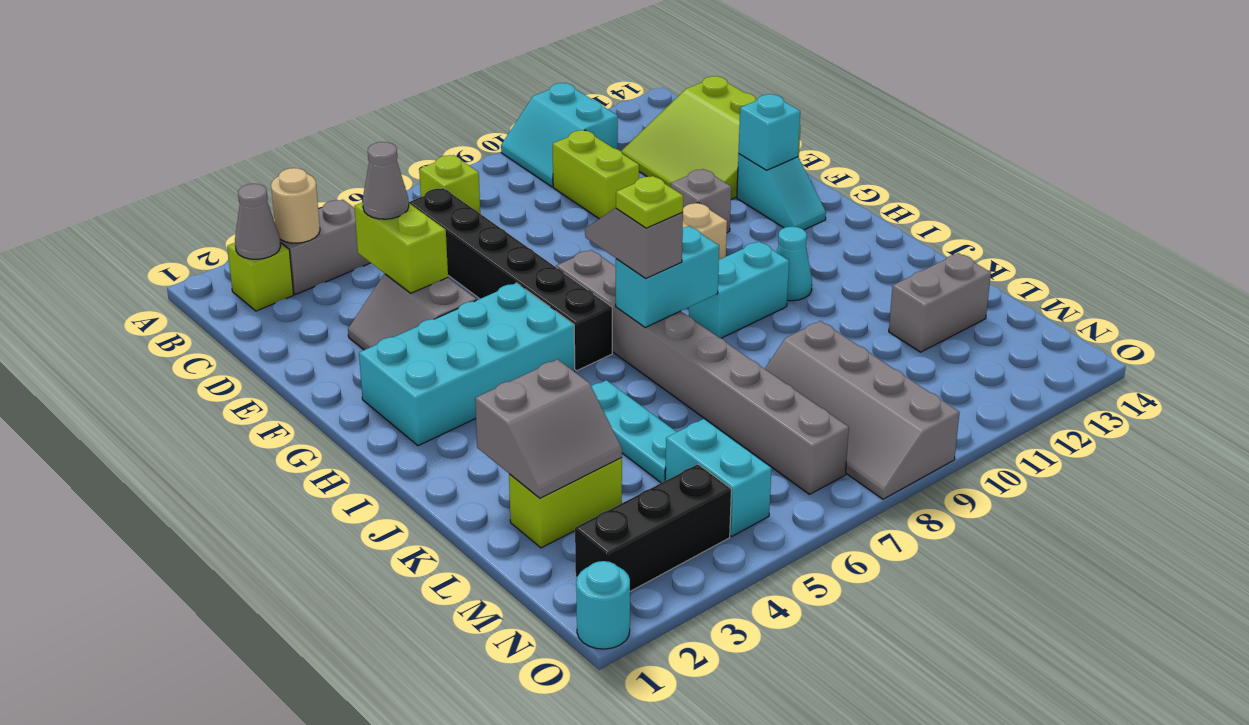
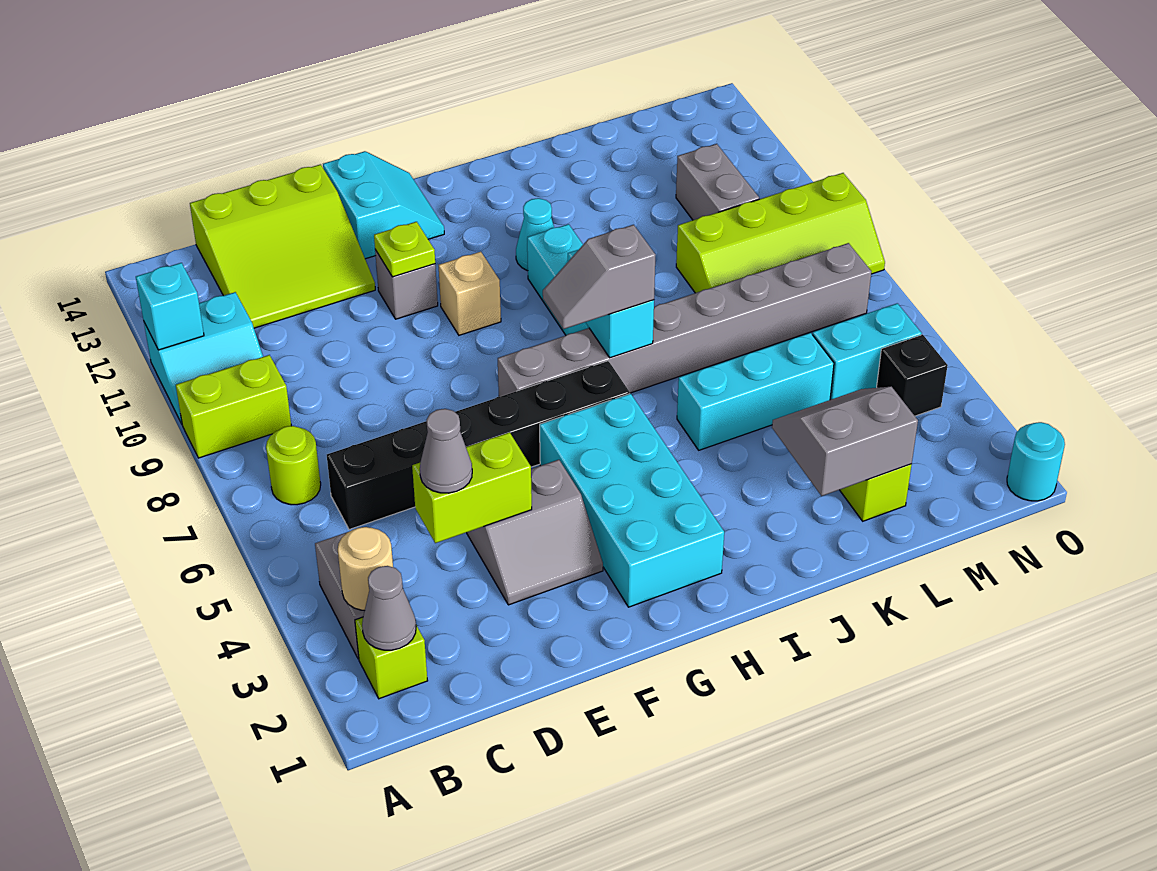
lime 1x1 brick [419,155,480,213] -> lime 1x1 round brick [266,426,321,505]
lime 1x2 brick [552,130,639,219] -> lime 1x2 brick moved to [176,355,291,458]
cyan 1x2 slope [737,154,826,230] -> cyan 2x2 slope [323,151,444,259]
cyan 1x1 brick [738,94,800,170] -> cyan 1x1 brick moved to [136,263,204,350]
lime 1x1 plate [616,176,683,228] -> lime 1x1 plate moved to [374,222,435,277]
cyan 1x3 plate [591,380,676,483] -> cyan 1x3 brick [677,333,834,450]
grey 2x2 slope [475,359,622,498] -> grey 2x2 slope turned to [772,387,918,496]
grey 2x4 slope [765,321,960,499] -> lime 2x4 slope [676,173,885,293]
grey 1x2 brick [889,253,991,352] -> grey 1x2 brick moved to [676,144,759,220]
black 1x3 brick [575,464,731,591] -> black 1x1 brick [877,335,948,416]

